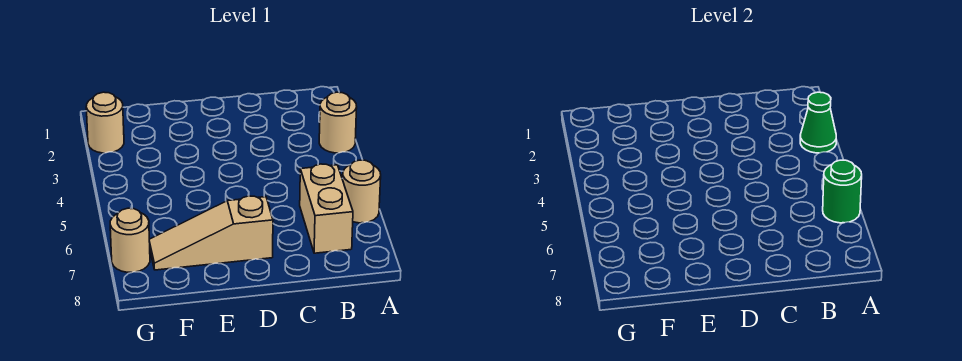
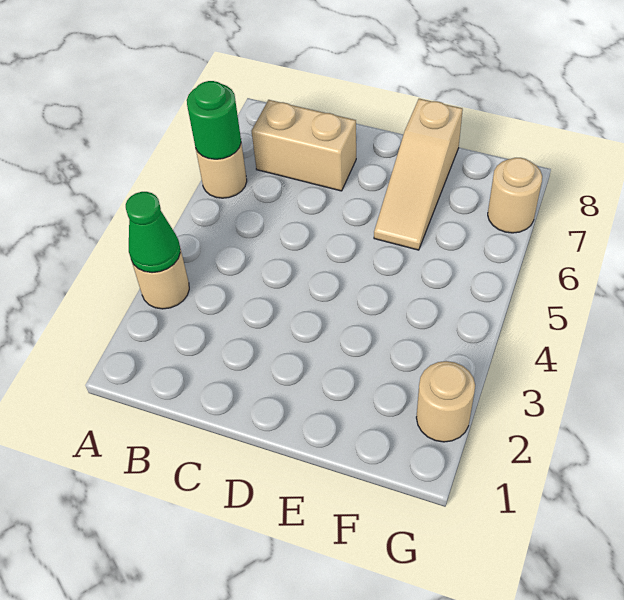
tan 1x2 brick [300,164,353,253] -> tan 1x2 brick turned to [252,100,356,191]
tan 1x3 slope [149,196,273,270] -> tan 1x3 slope turned to [374,99,463,250]

